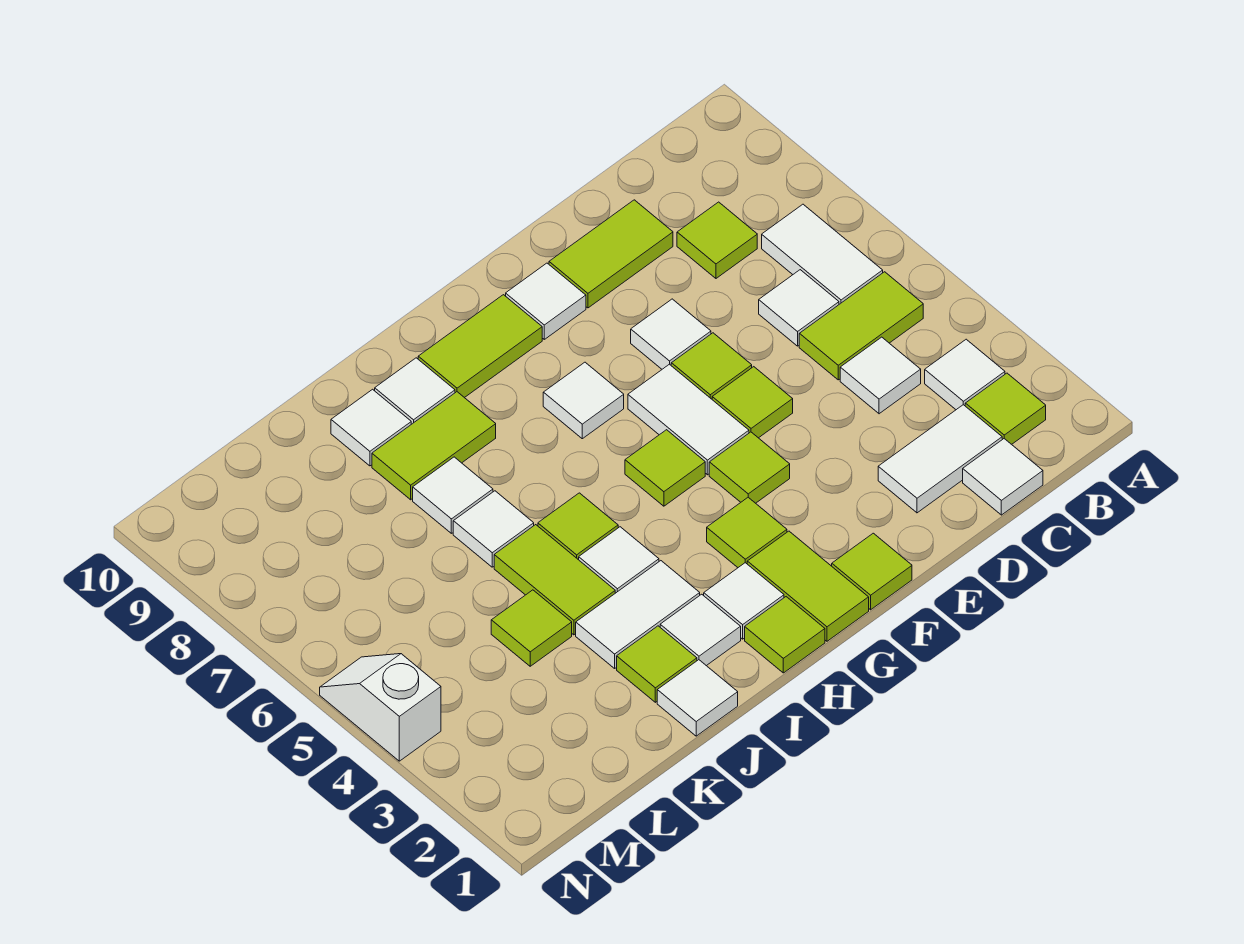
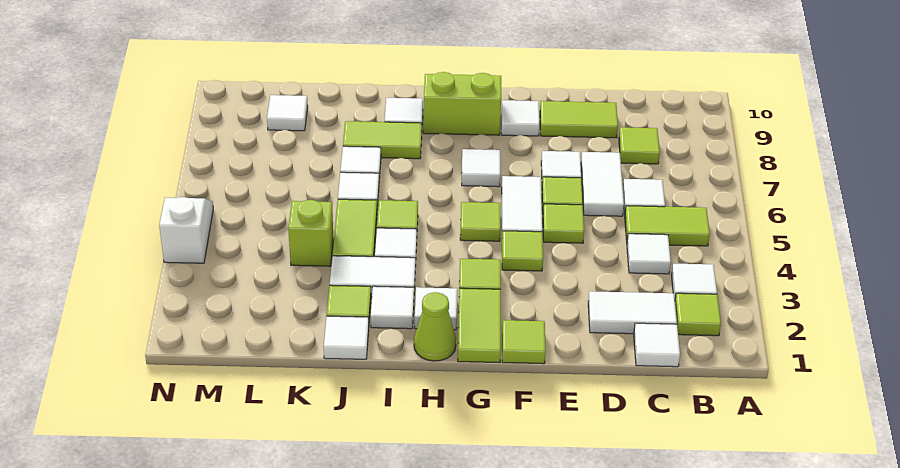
white 1x2 tile [762,204,883,304] -> white 1x2 tile moved to [581,152,624,216]
lime 1x2 tile [418,295,542,398] -> lime 1x2 brick [424,72,501,135]
lime 1x1 tile [745,597,825,673] -> lime 1x1 cone [414,292,456,361]
white 1x1 tile [331,389,411,466] -> white 1x1 tile moved to [267,95,308,131]
lime 1x1 tile [491,590,572,666] -> lime 1x1 brick [288,200,334,266]

